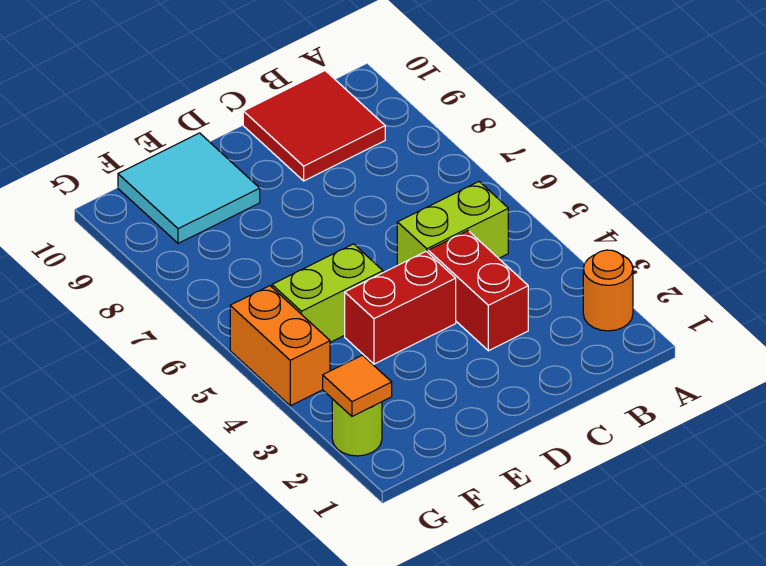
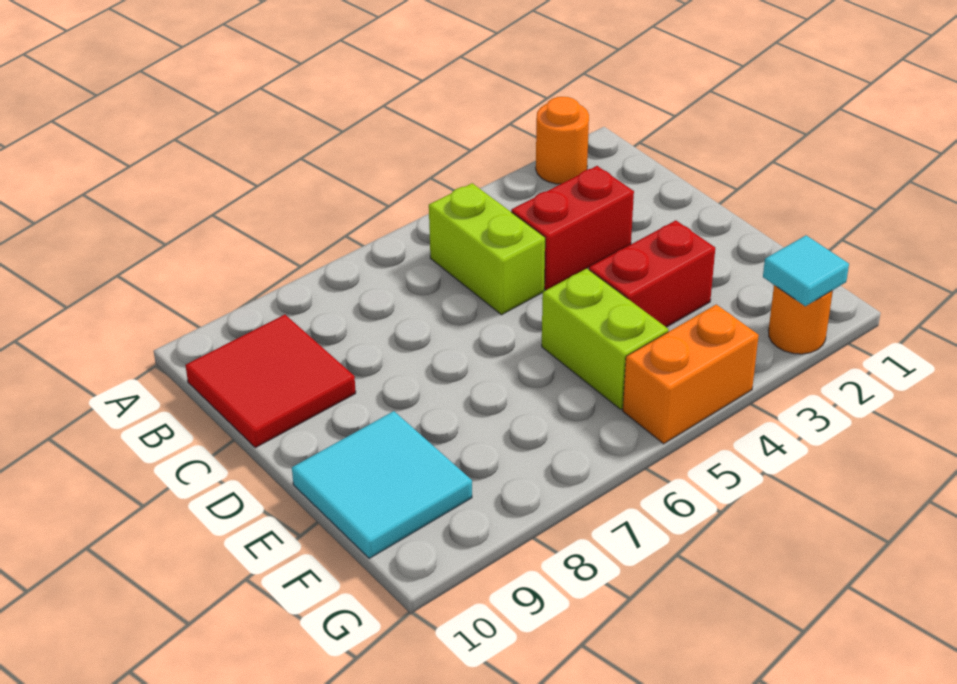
red 1x2 brick [345,251,456,364] -> red 1x2 brick turned to [589,220,715,327]
lime 1x1 round brick [332,399,382,456] -> orange 1x1 round brick [768,285,833,354]
orange 1x1 tile [323,355,392,416] -> cyan 1x1 tile [763,235,849,306]

